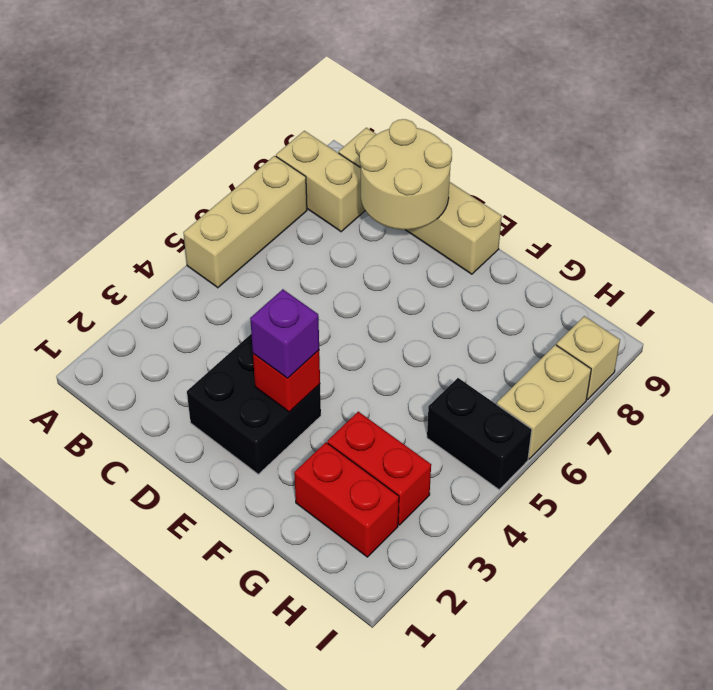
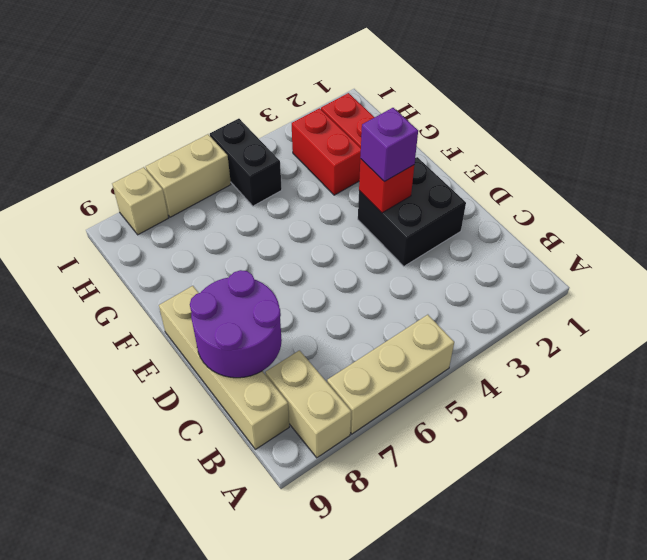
tan 2x2 round brick [360,119,452,230] -> purple 2x2 round brick [190,270,282,378]

